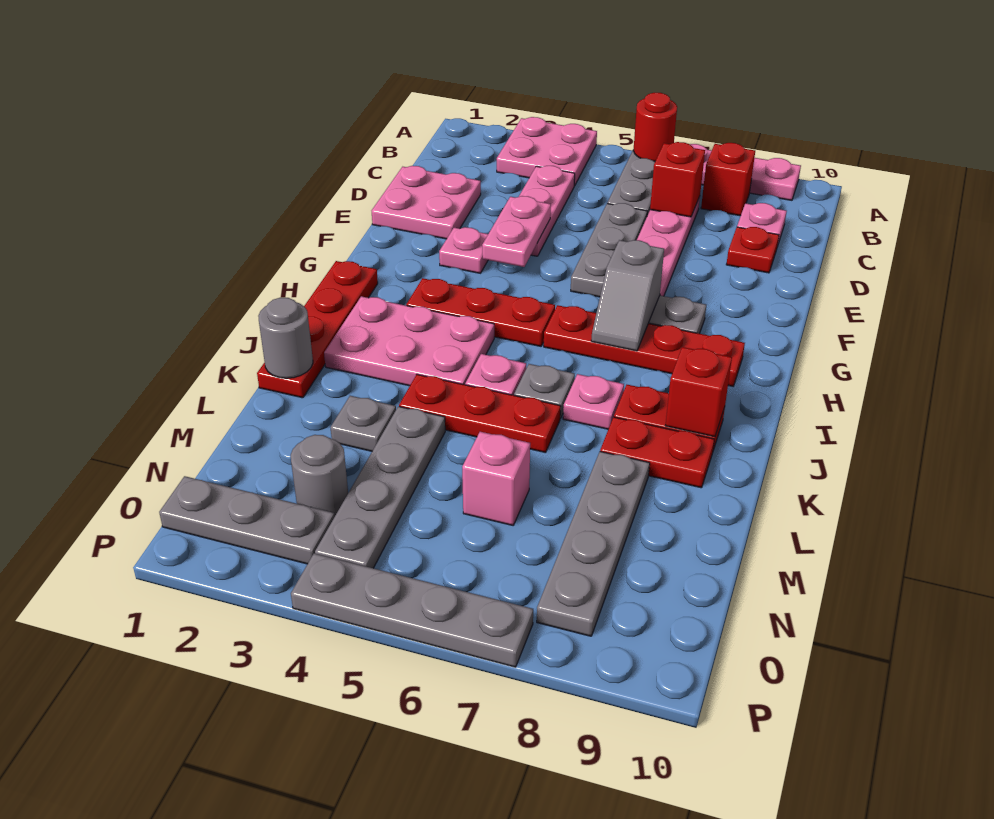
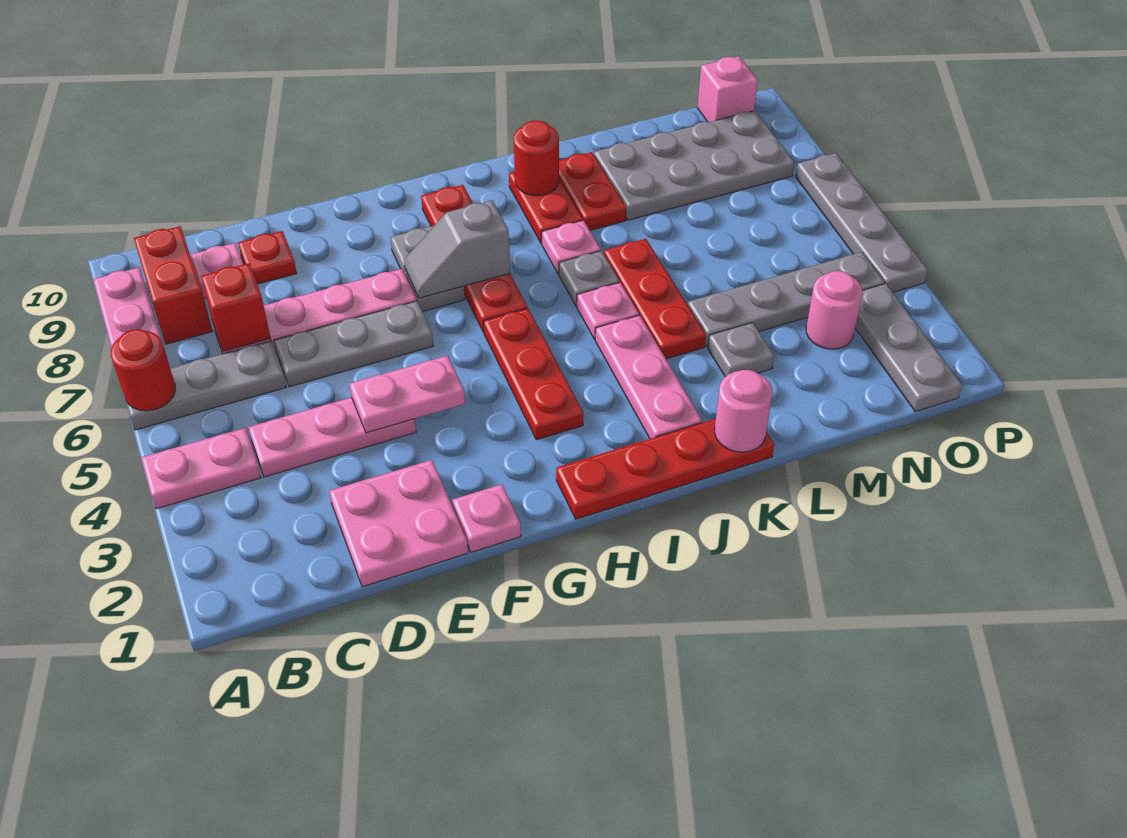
pink 2x2 plate [497,117,597,186] -> pink 1x2 plate [141,428,261,509]
red 1x1 brick [701,143,755,216] -> red 1x2 brick [134,226,212,344]
pink 1x1 plate [439,227,488,273] -> pink 1x1 plate moved to [452,484,521,552]
grey 1x2 slope [591,240,664,351] -> grey 1x2 slope turned to [404,200,510,298]
pink 2x3 plate [324,296,494,386] -> pink 1x3 plate [595,315,702,439]
red 1x1 brick [665,347,732,437] -> red 1x1 round brick [514,121,559,195]
grey 1x1 round brick [258,298,313,378] -> pink 1x1 round brick [715,370,772,452]
grey 1x4 plate [537,452,650,636] -> grey 2x4 plate [594,110,795,220]
pink 1x1 brick [462,432,530,525] -> pink 1x1 brick moved to [697,56,758,122]
grey 1x1 round brick [291,435,348,516] -> pink 1x1 round brick [806,271,863,349]

